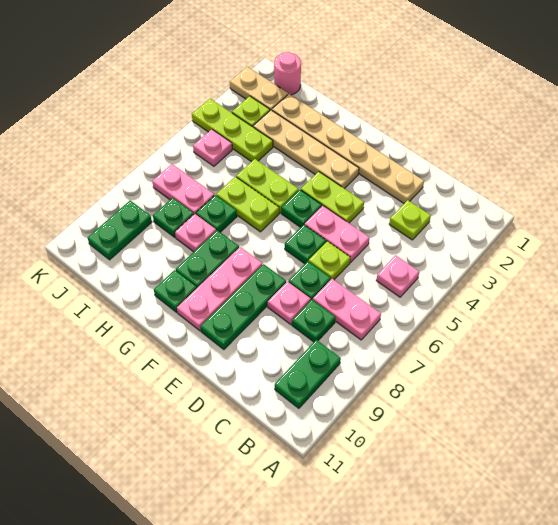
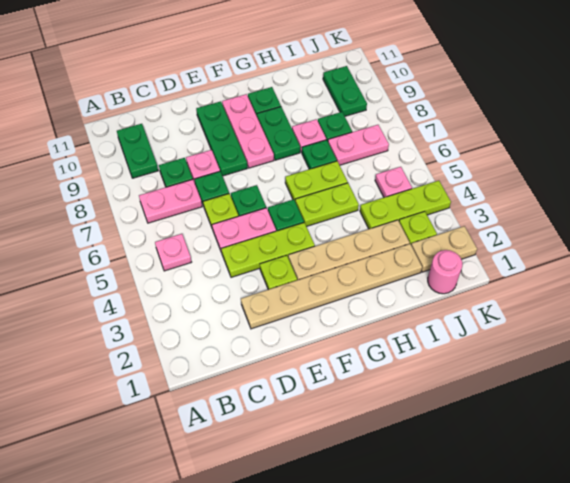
lime 1x1 plate [389,200,431,240] -> lime 1x1 plate moved to [260,255,297,290]
lime 1x2 plate [301,172,364,223] -> lime 1x3 plate [221,223,315,277]

